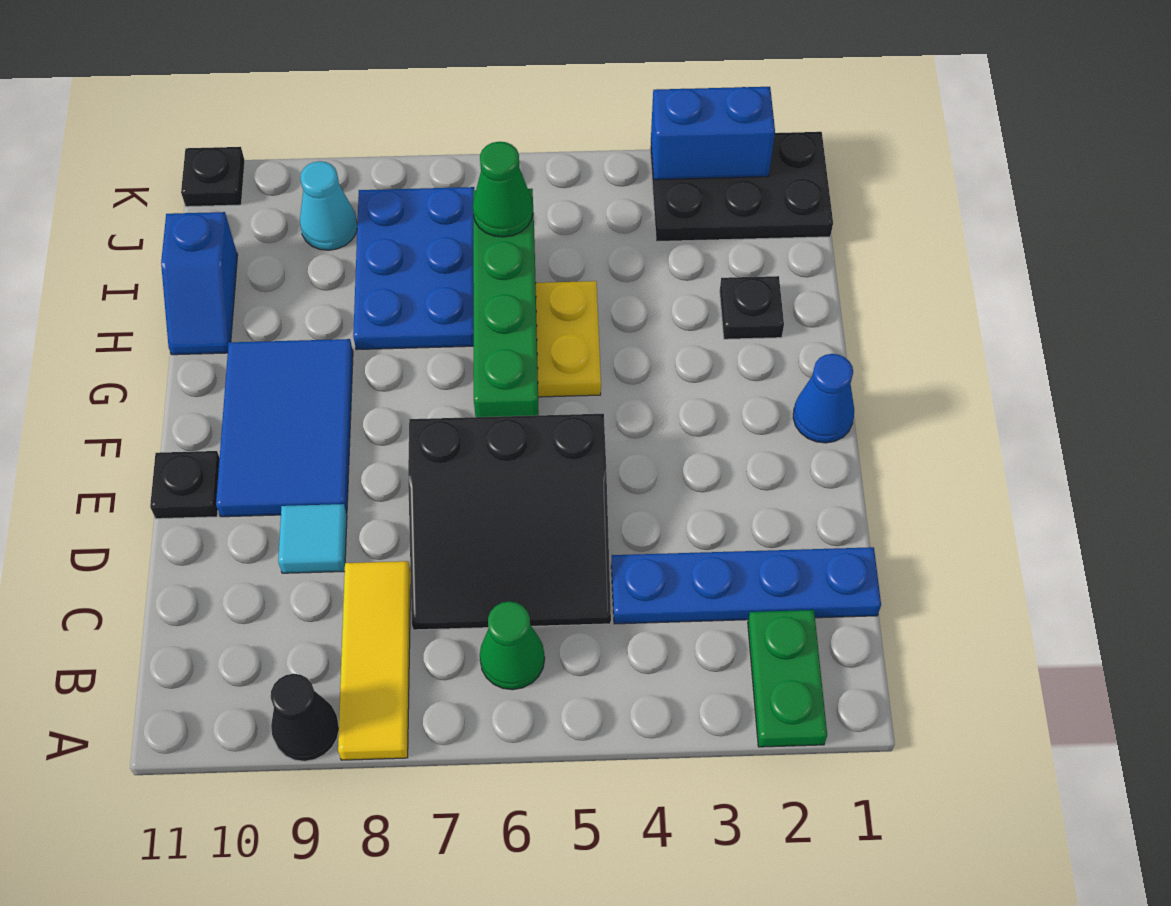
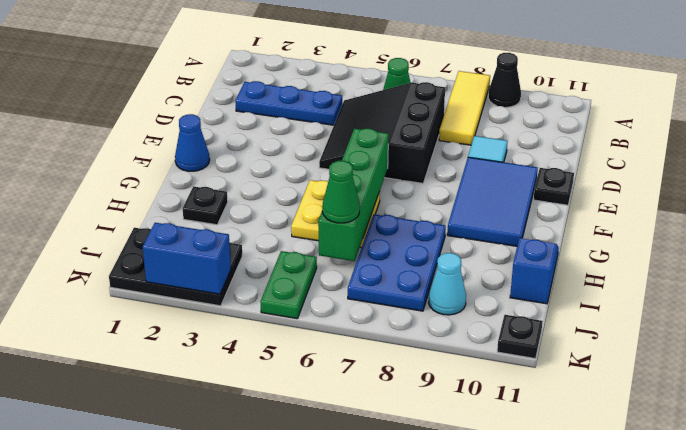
green 1x2 plate [748,610,827,747] -> green 1x2 plate moved to [260,251,317,319]
blue 1x4 plate [611,547,881,624] -> blue 1x3 plate [235,81,342,125]
black 3x3 slope [408,414,611,630] -> black 3x3 slope turned to [319,82,445,183]

